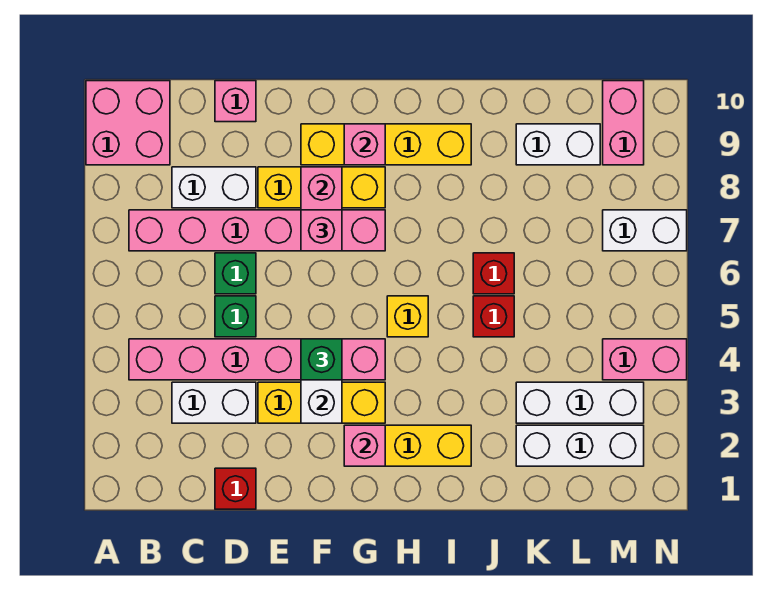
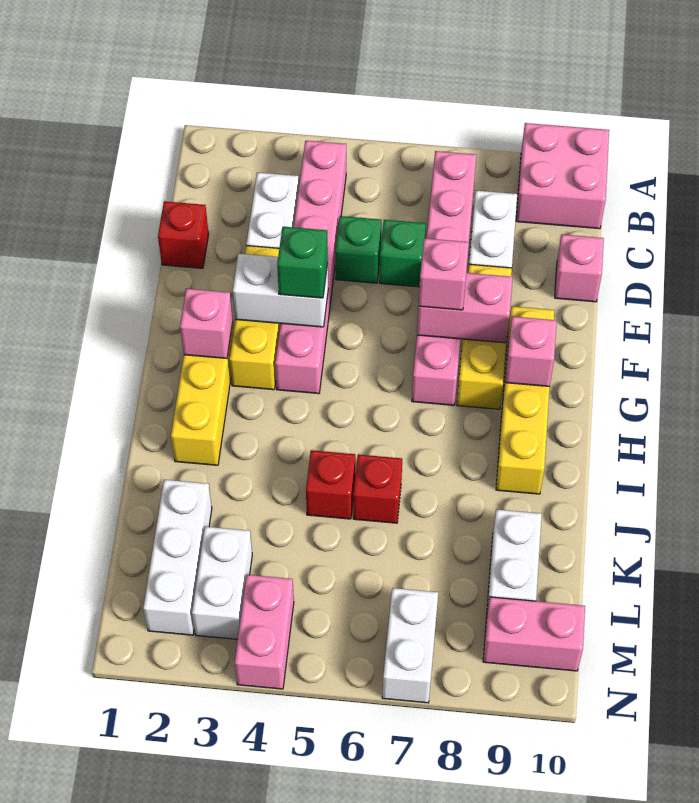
yellow 1x1 brick [387,296,428,337] -> none
white 1x3 brick [516,382,644,423] -> white 1x2 brick [192,527,252,639]

